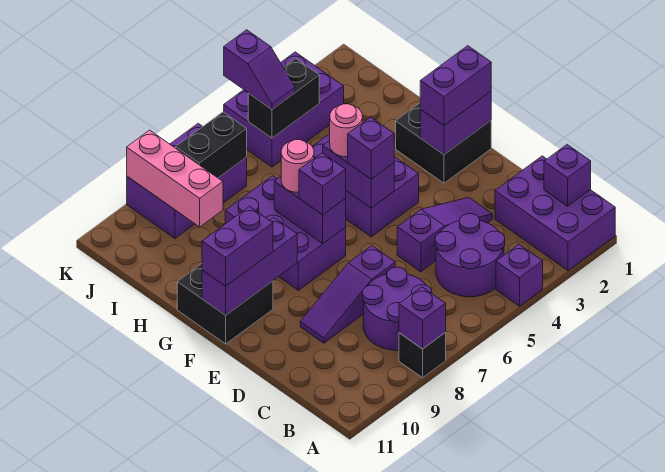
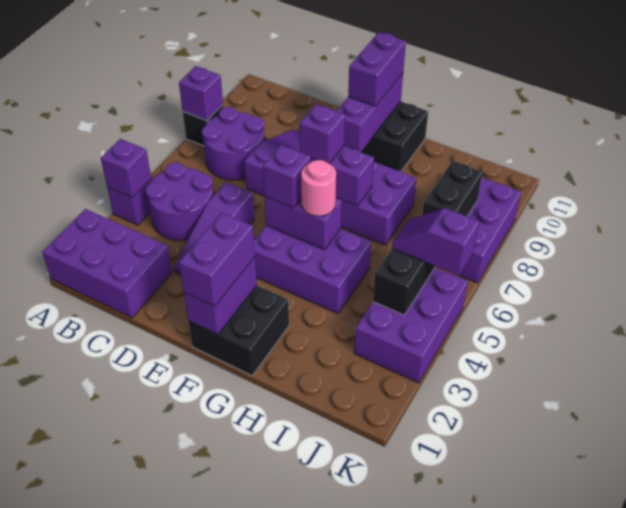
purple 1x1 brick [544,145,591,206] -> purple 1x1 brick moved to [101,139,151,198]
pink 1x1 round brick [281,140,314,192] -> none
pink 1x3 brick [127,130,223,227] -> none

